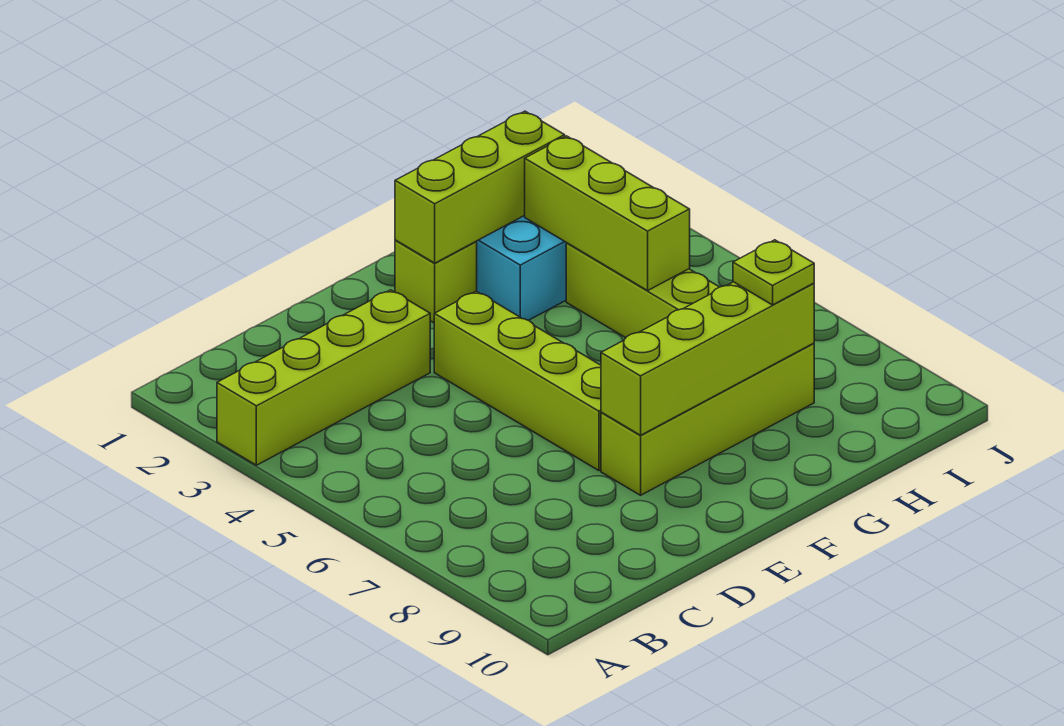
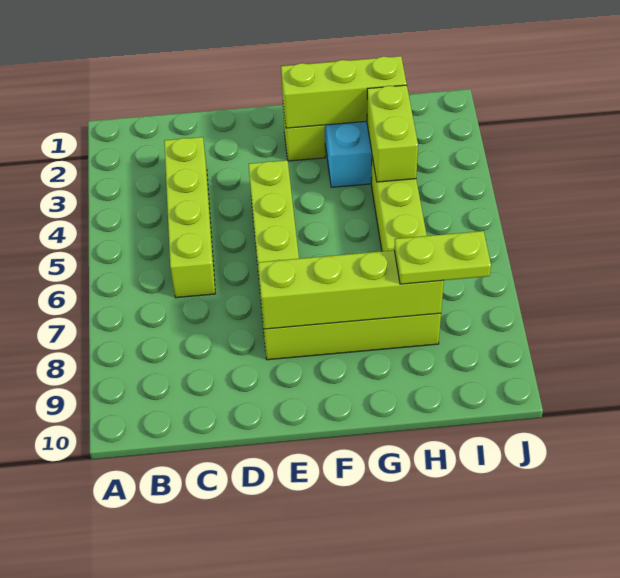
lime 1x4 brick [217,290,430,465] -> lime 1x4 brick turned to [164,137,215,298]
lime 1x3 brick [525,136,690,291] -> lime 1x2 brick [367,85,418,182]
lime 1x1 plate [733,240,814,305] -> lime 1x2 plate [394,231,491,284]

